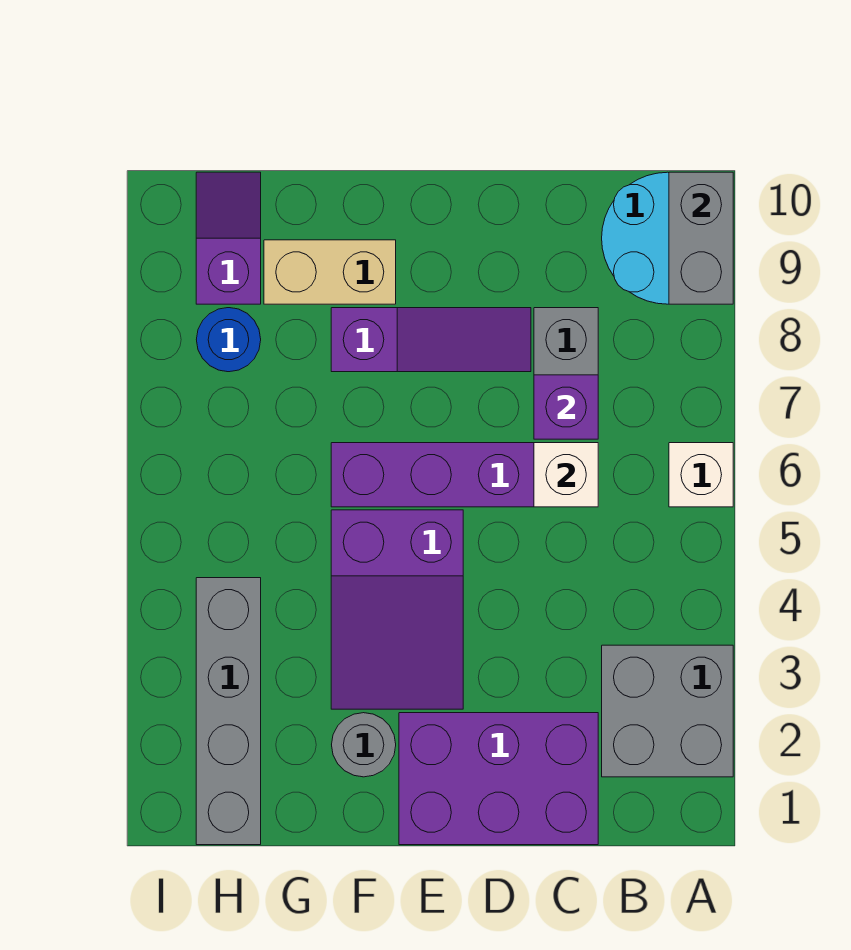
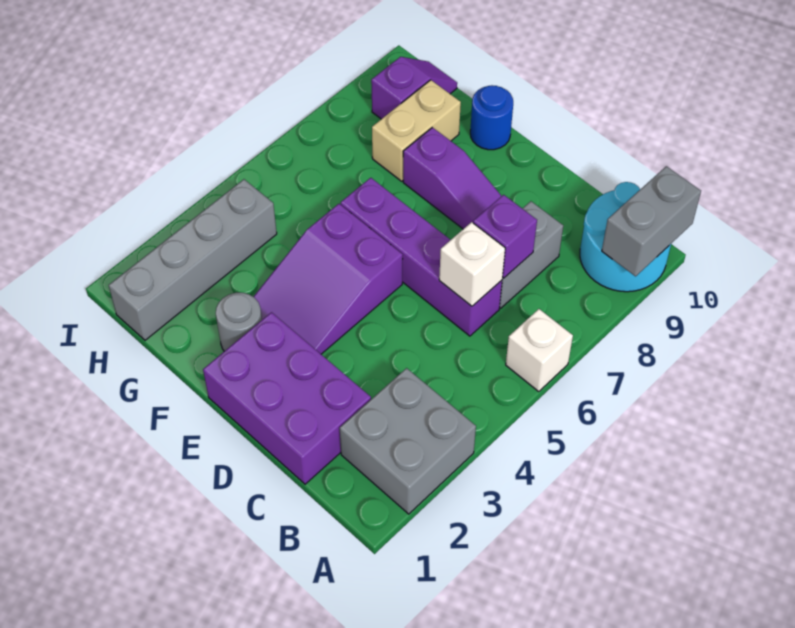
tan 1x2 brick [264,240,396,304] -> tan 1x2 brick turned to [372,80,461,181]
blue 1x1 round brick [196,308,261,372] -> blue 1x1 round brick moved to [470,85,513,150]

